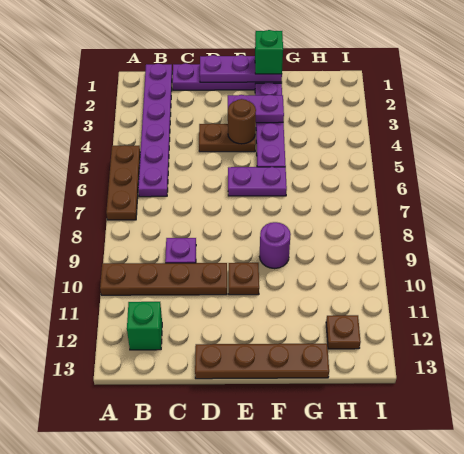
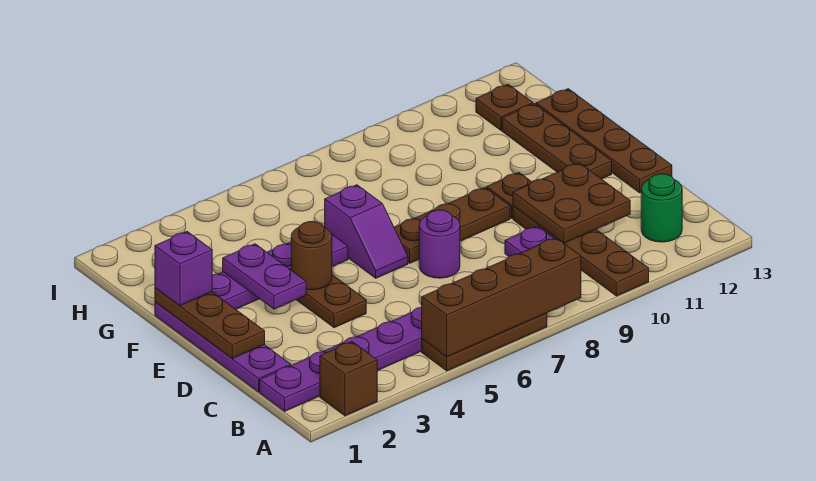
none -> brown 1x1 brick [320,342,377,416]
none -> brown 1x4 brick [422,238,581,357]
green 1x1 brick [127,302,162,350] -> green 1x1 round brick [641,174,682,242]
none -> brown 2x2 plate [513,163,630,243]
purple 1x3 plate [200,55,282,82] -> brown 1x3 plate [155,288,265,359]
purple 1x2 plate [228,167,287,196] -> purple 1x2 slope [325,185,408,278]
none -> brown 1x3 plate [394,187,510,263]
none -> brown 1x3 plate [502,104,612,179]
green 1x1 brick [255,30,283,74] -> purple 1x1 brick [155,232,212,306]
purple 1x1 round brick [260,222,291,269] -> purple 1x1 round brick moved to [419,210,460,278]

